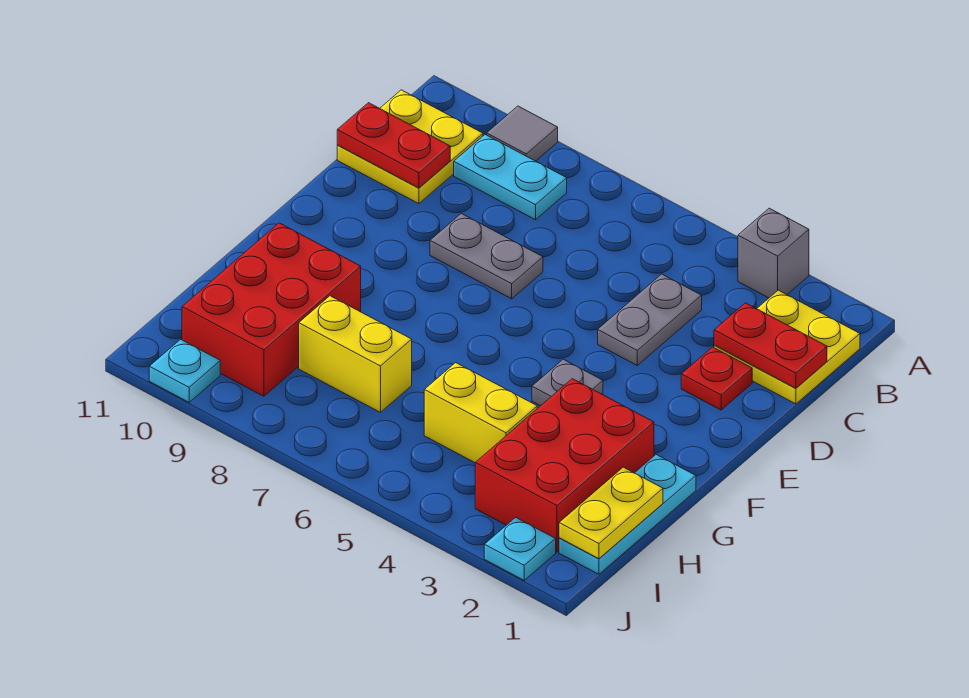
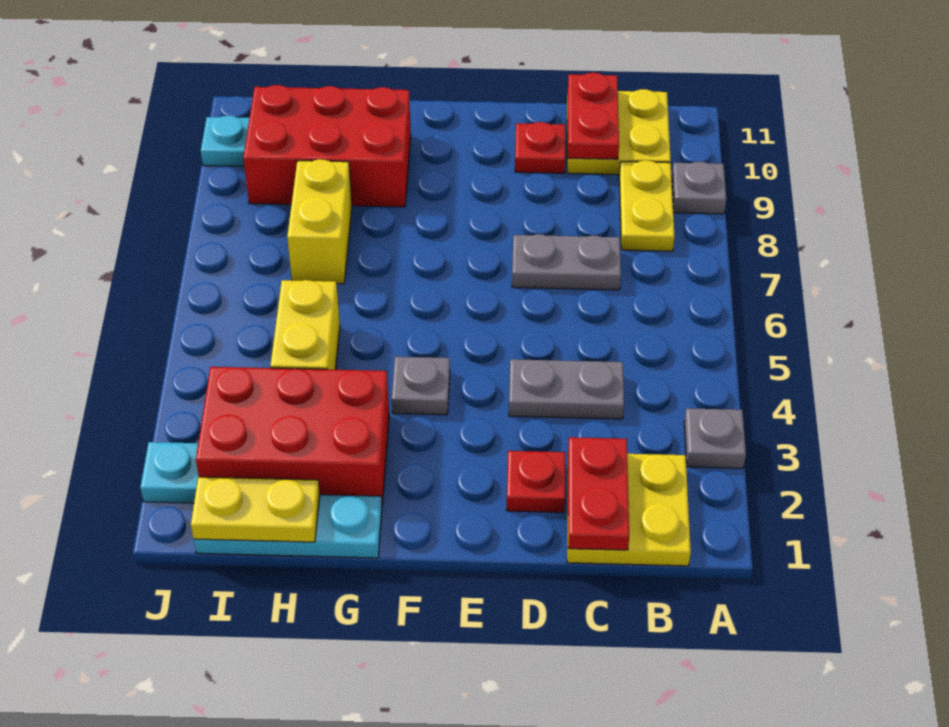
grey 1x1 brick [738,208,809,298] -> grey 1x1 plate [684,408,746,468]
grey 1x1 tile [487,106,558,161] -> grey 1x1 plate [672,162,726,214]
cyan 1x2 plate [454,135,567,220] -> yellow 1x2 plate [619,160,675,251]
grey 1x2 plate [430,213,543,299] -> grey 1x2 plate turned to [512,234,621,290]
none -> red 1x1 plate [515,122,565,173]

